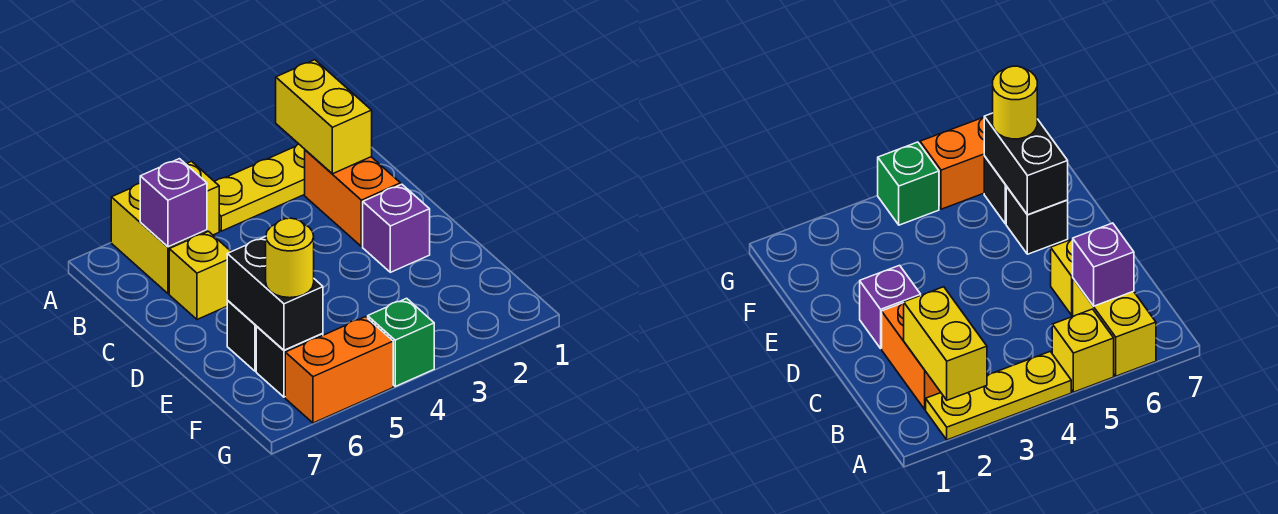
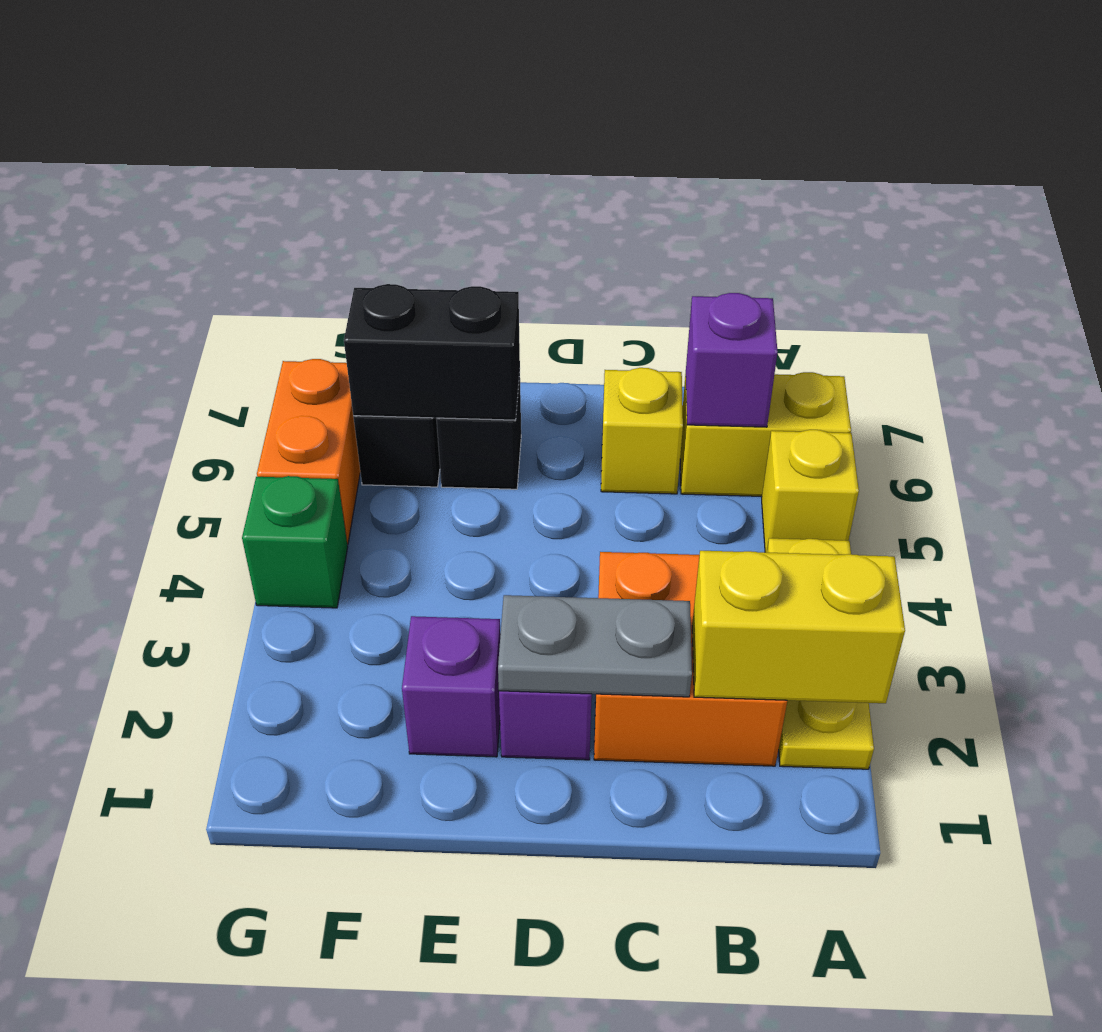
orange 1x2 brick [305,150,401,247] -> orange 2x2 brick [594,552,787,766]
none -> grey 1x2 plate [498,595,692,697]
none -> purple 1x1 brick [402,616,501,757]
yellow 1x1 round brick [266,218,314,298] -> none

